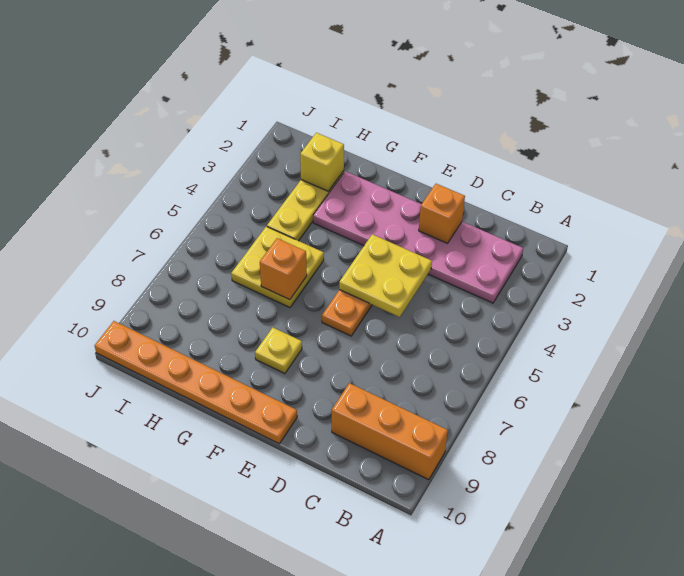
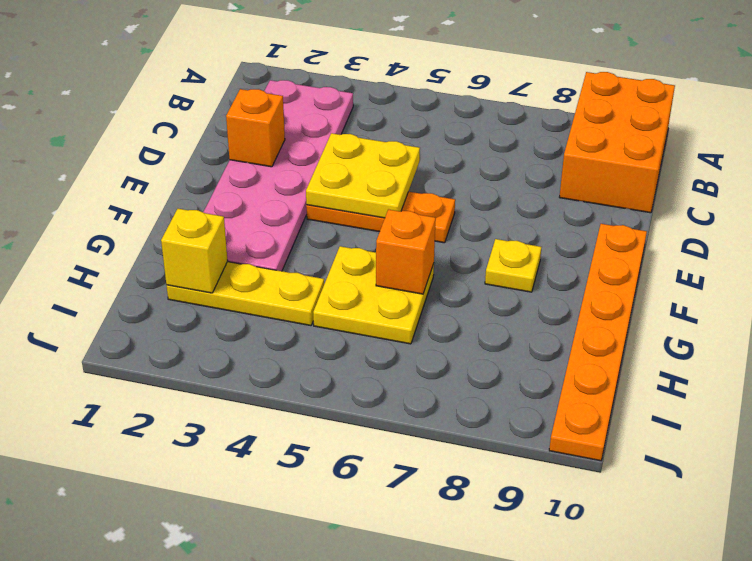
orange 1x3 brick [332,383,448,480] -> orange 2x3 brick [560,72,675,213]

